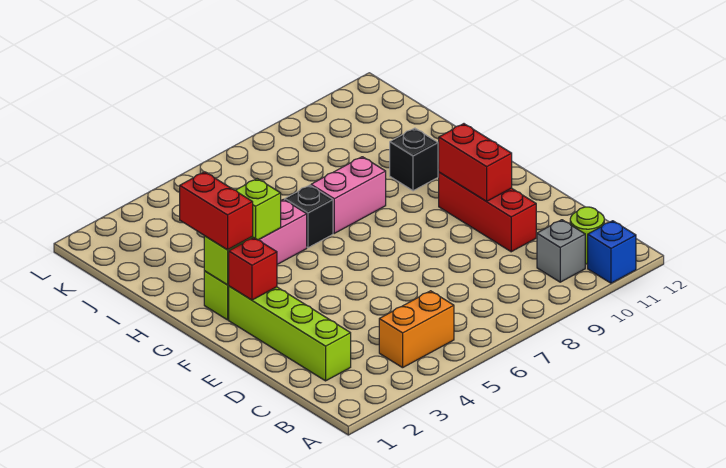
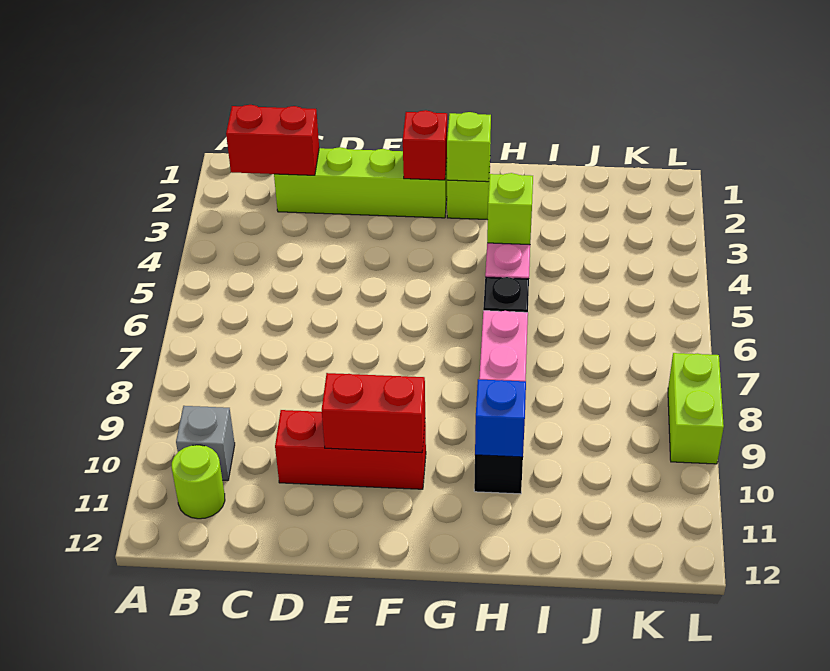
blue 1x1 brick [588,221,636,283] -> blue 1x1 brick moved to [475,379,526,457]
orange 1x2 brick [379,291,454,368] -> none
red 1x2 brick [180,172,253,250] -> red 1x2 brick moved to [226,105,319,175]
none -> lime 1x2 brick [668,353,724,464]

